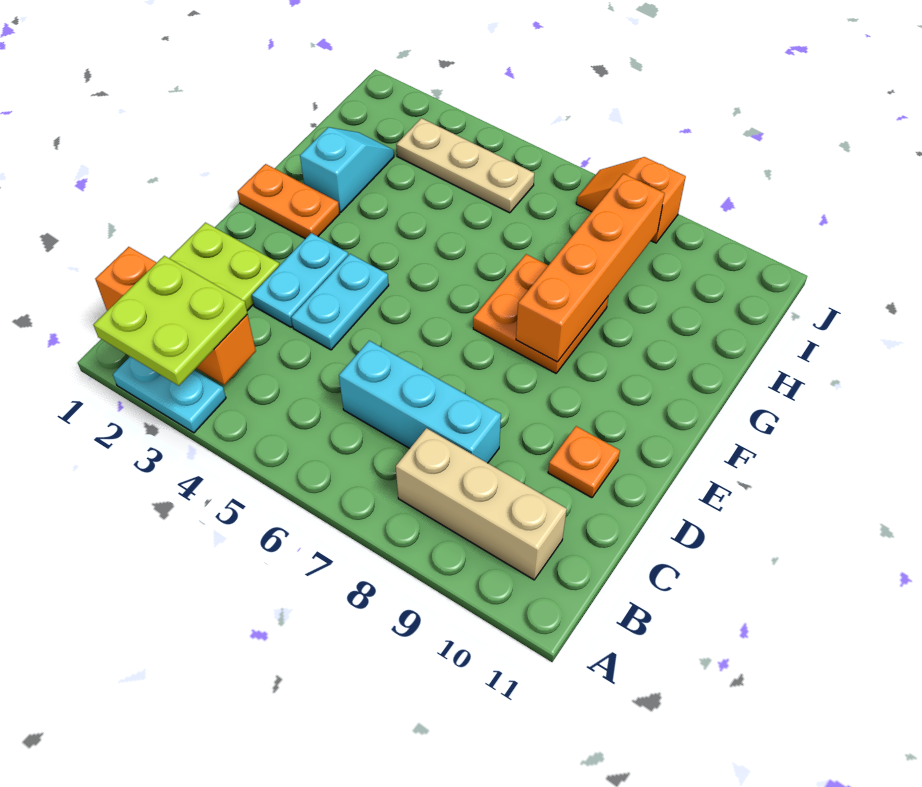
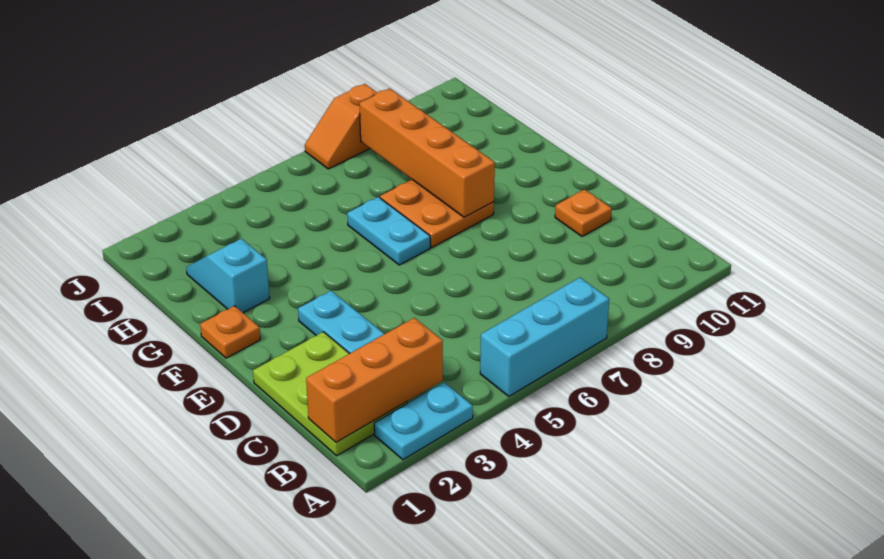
lime 2x2 plate [93,256,247,386] -> none
tan 1x3 brick [396,428,567,580] -> none
cyan 1x3 brick [339,341,501,463] -> cyan 1x3 brick moved to [480,278,609,396]
cyan 1x2 plate [291,254,389,350] -> cyan 1x2 plate moved to [347,197,430,265]
orange 1x2 plate [238,164,340,239] -> orange 1x1 plate [200,306,260,358]
tan 1x3 plate [396,118,534,213] -> none

